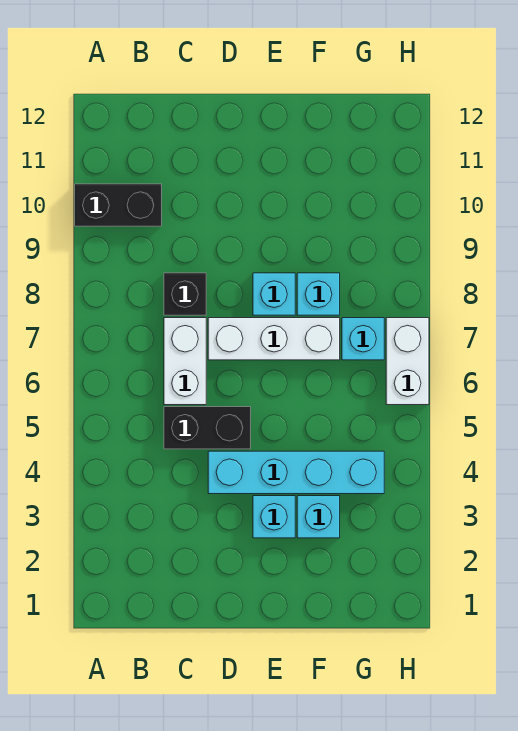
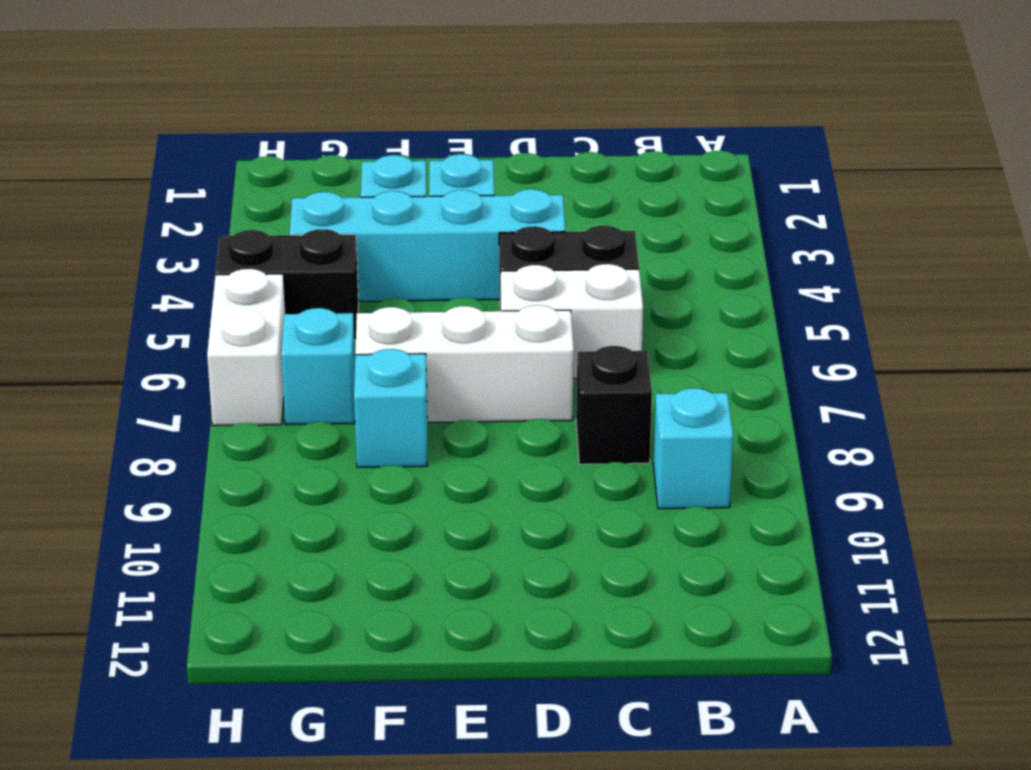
black 1x2 brick [75,184,162,226] -> black 1x2 brick moved to [216,229,359,341]
white 1x2 brick [164,318,206,405] -> white 1x2 brick turned to [500,264,643,378]
cyan 1x1 brick [253,273,295,315] -> cyan 1x1 brick moved to [653,388,733,509]

